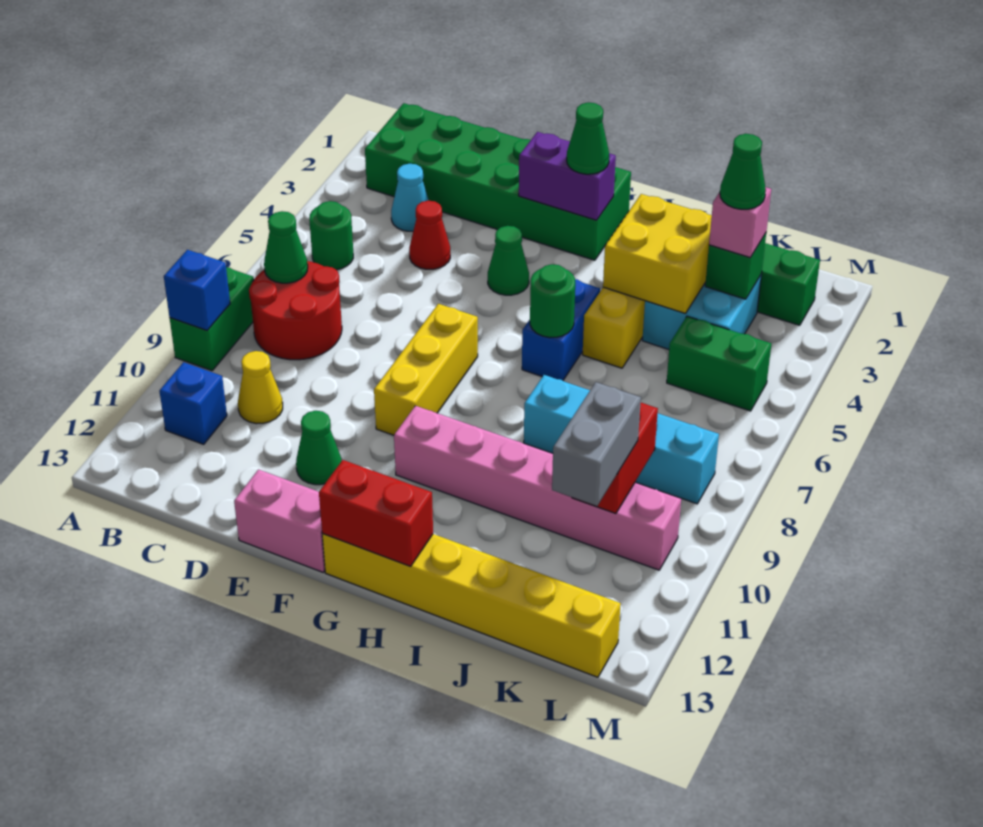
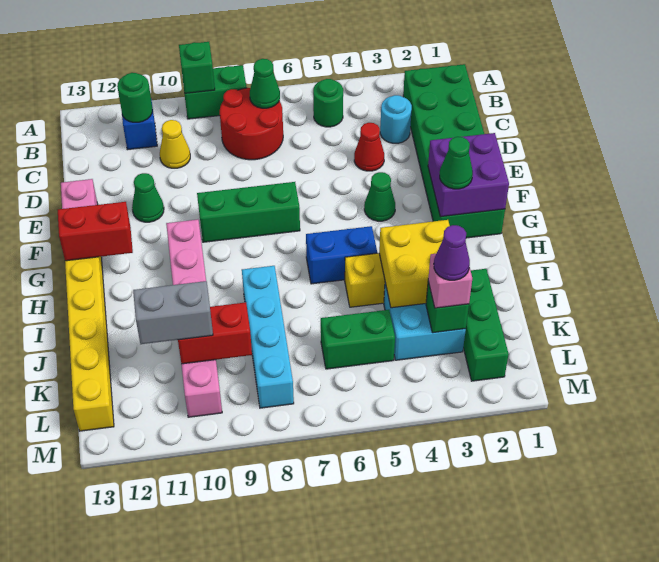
blue 1x1 brick [164,250,230,330] -> green 1x1 brick [179,42,215,93]
cyan 1x1 cone [391,164,429,231] -> cyan 1x1 round brick [380,95,412,143]
purple 1x2 brick [519,132,616,220] -> purple 2x2 brick [428,133,509,217]
yellow 1x3 brick [374,304,478,435] -> green 1x3 brick [197,182,300,242]
red 1x2 brick [319,460,433,566] -> red 1x2 brick turned to [58,202,133,261]
green 1x1 round brick [530,264,575,338] -> green 1x1 round brick moved to [117,73,152,122]
green 1x1 cone [720,134,766,209] -> purple 1x1 cone [434,225,470,280]
green 1x2 brick [667,316,771,411] -> green 1x2 brick turned to [321,310,395,369]

